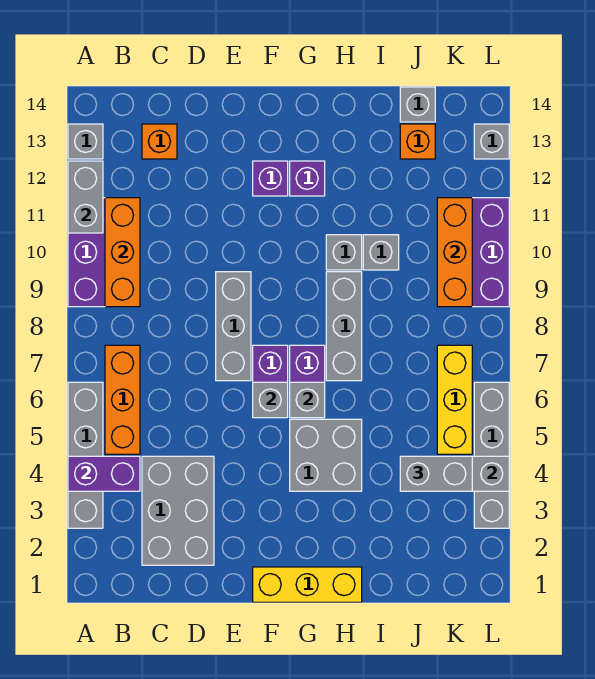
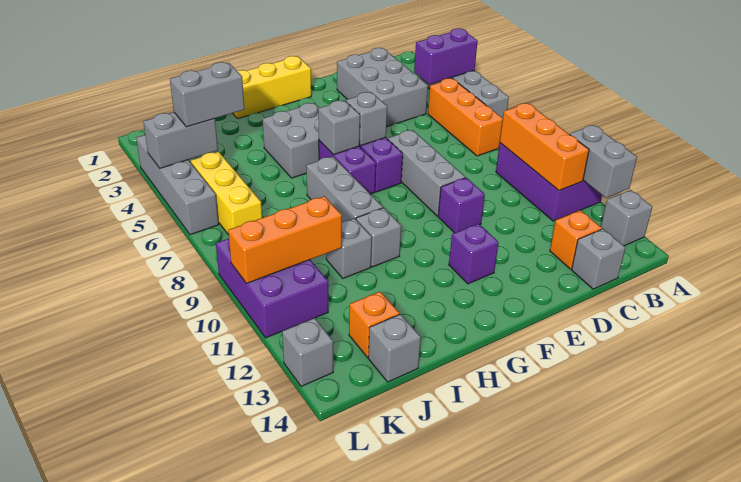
none -> grey 1x1 brick [572,229,626,289]
purple 1x1 brick [290,161,325,196] -> purple 1x1 brick moved to [438,178,485,233]
orange 1x3 brick [437,198,472,307] -> orange 1x3 brick turned to [228,196,342,283]

